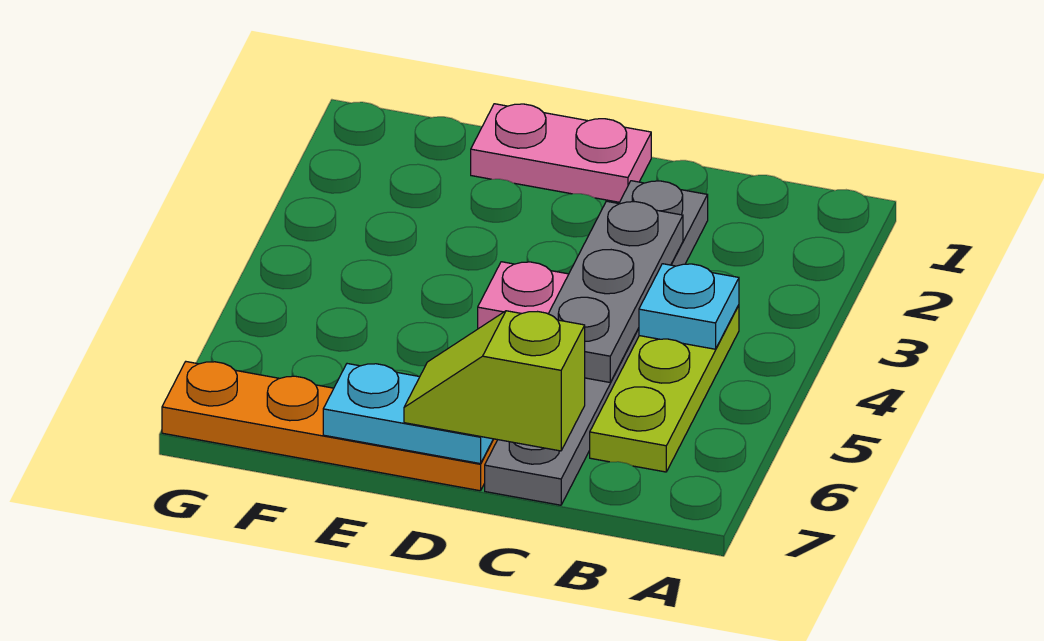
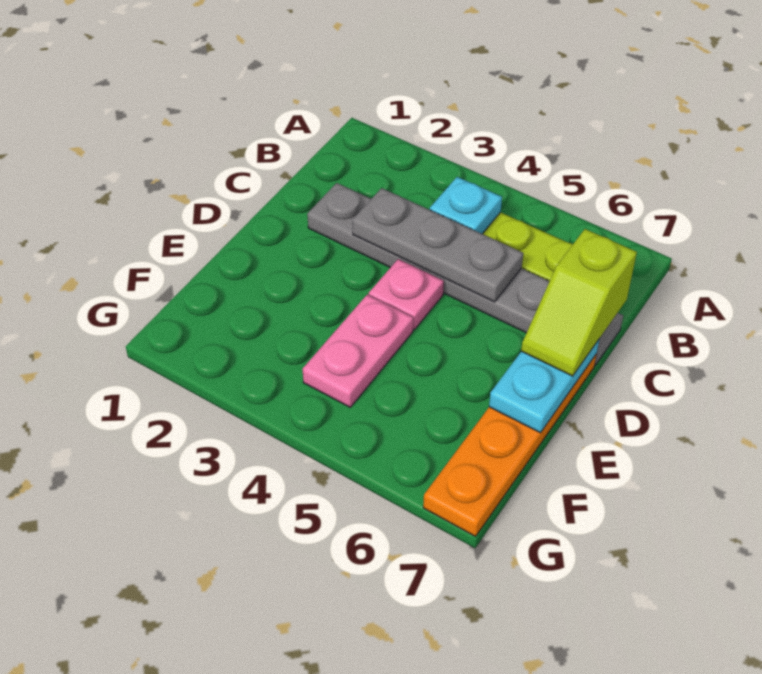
pink 1x2 plate [471,104,651,202] -> pink 1x2 plate moved to [302,295,413,407]

